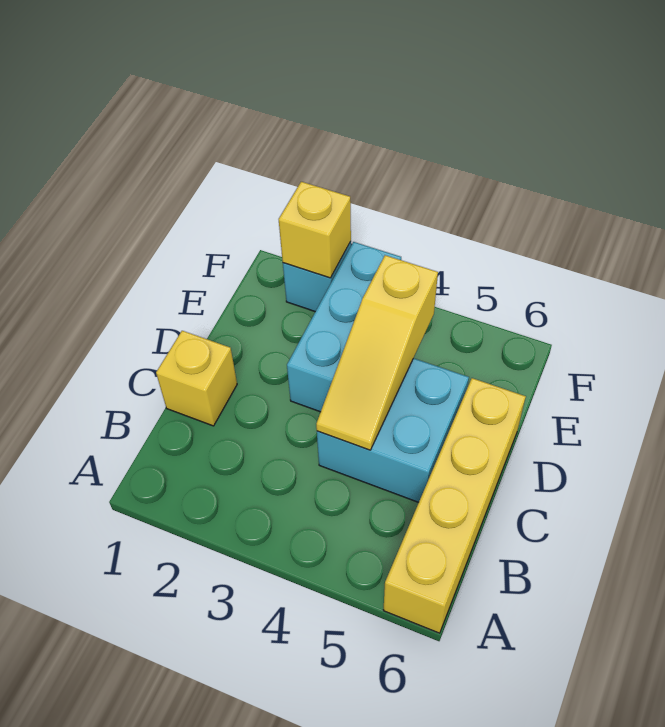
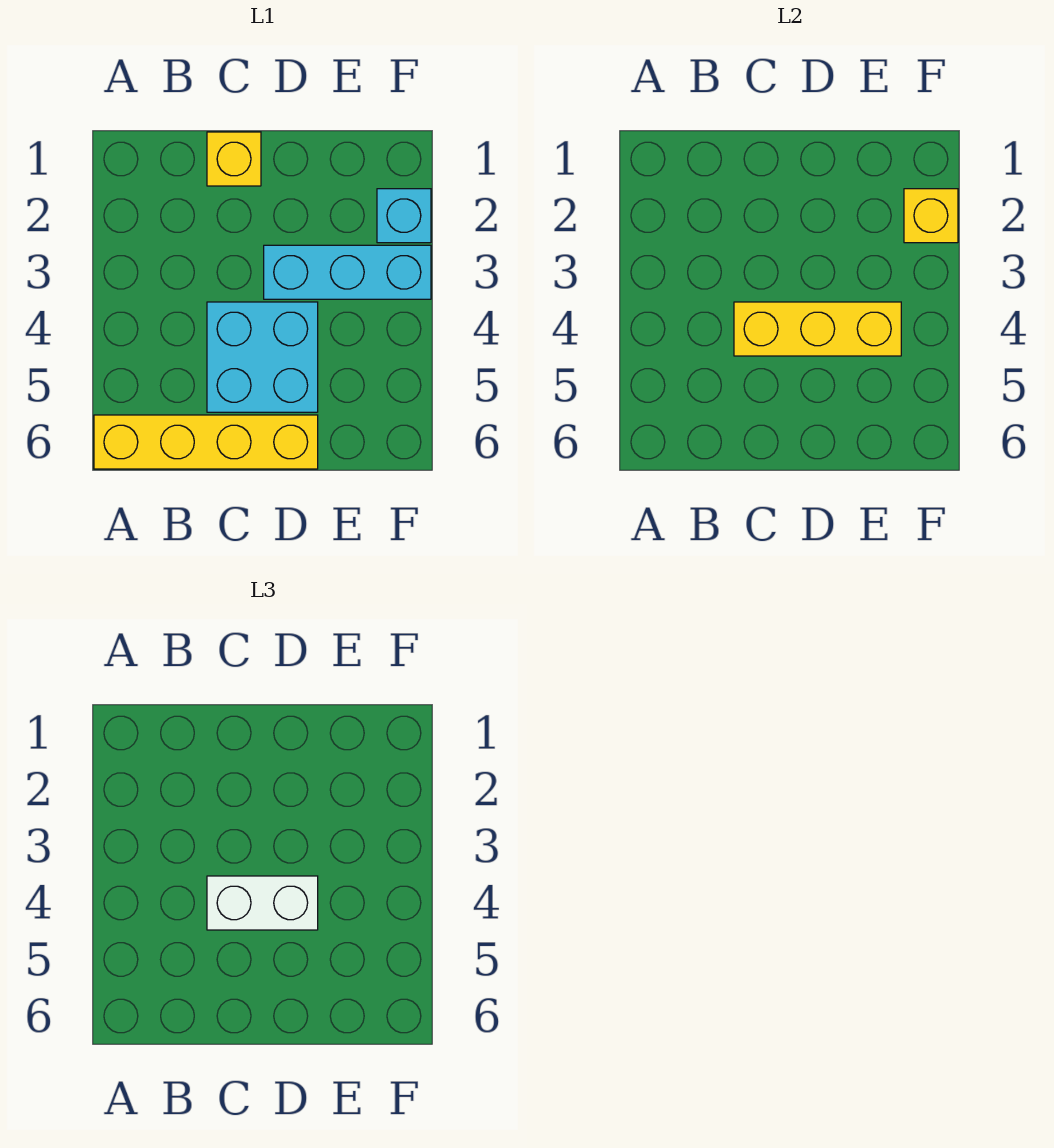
yellow 1x3 slope [316,255,438,450] -> yellow 1x3 brick [734,302,901,356]
none -> white 1x2 brick [207,876,318,930]

